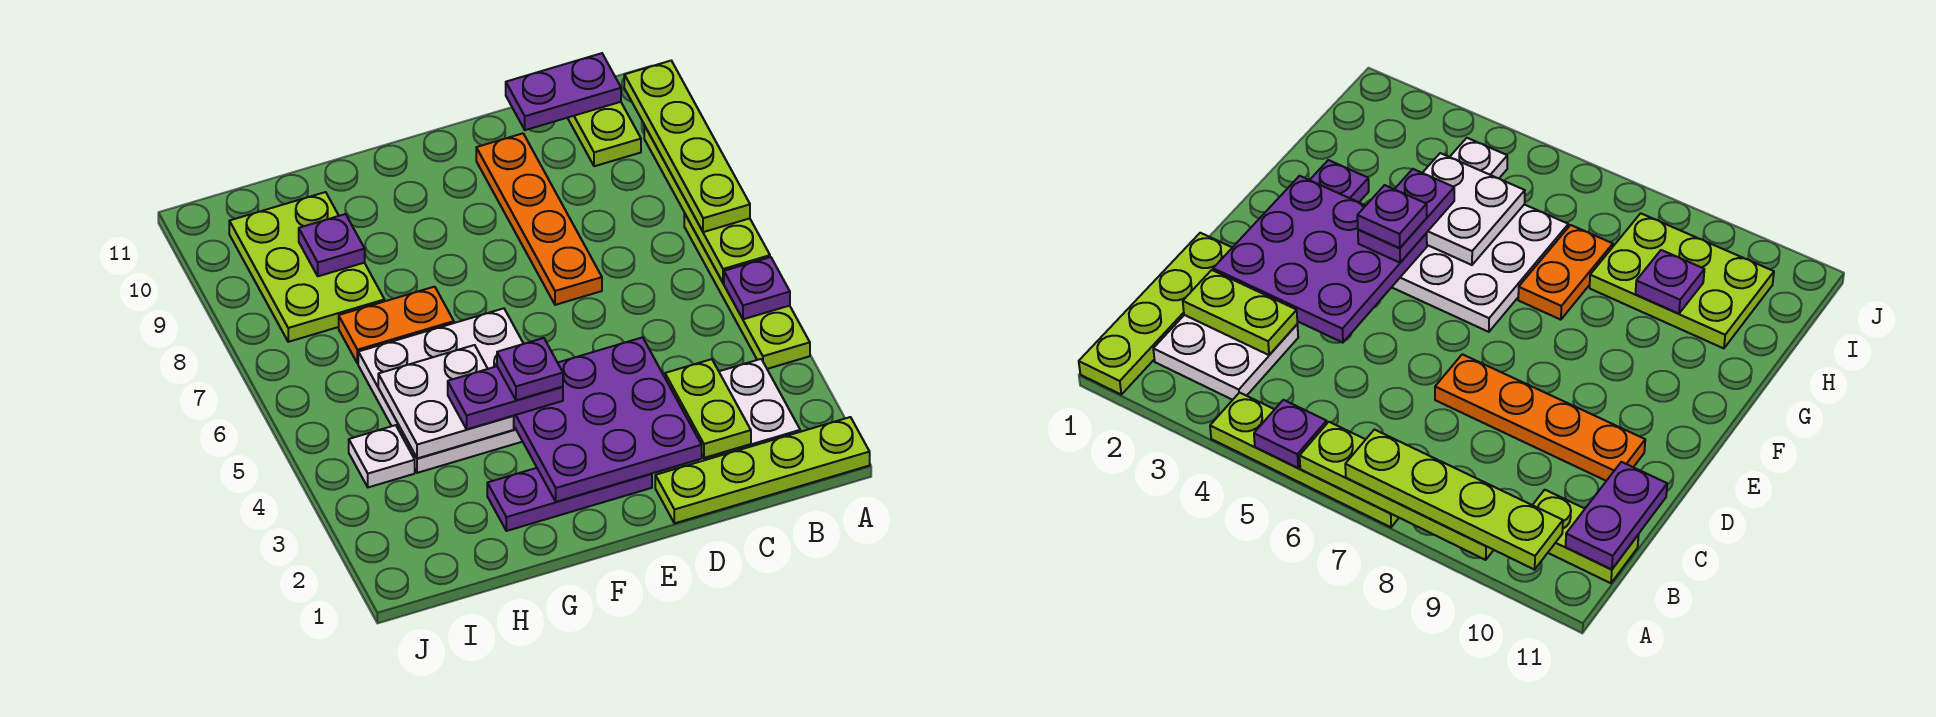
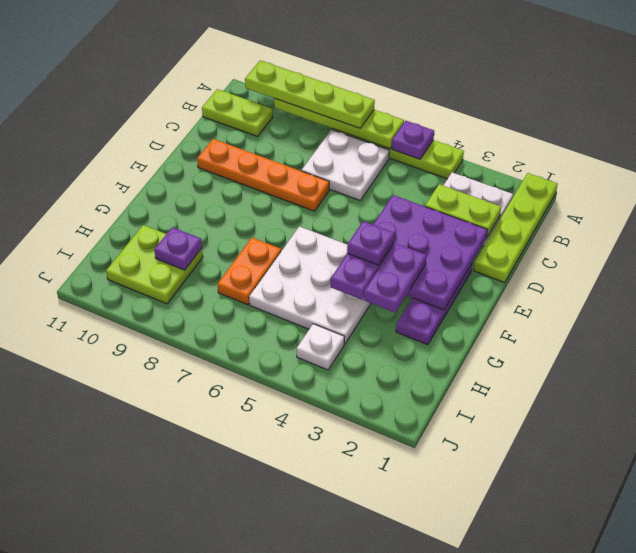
purple 1x2 plate [506,53,621,130] -> purple 1x2 plate moved to [364,243,427,313]
white 2x2 plate [378,345,514,458] -> white 2x2 plate moved to [302,130,389,200]
lime 2x3 plate [229,192,385,342] -> lime 2x2 plate [106,225,203,304]

